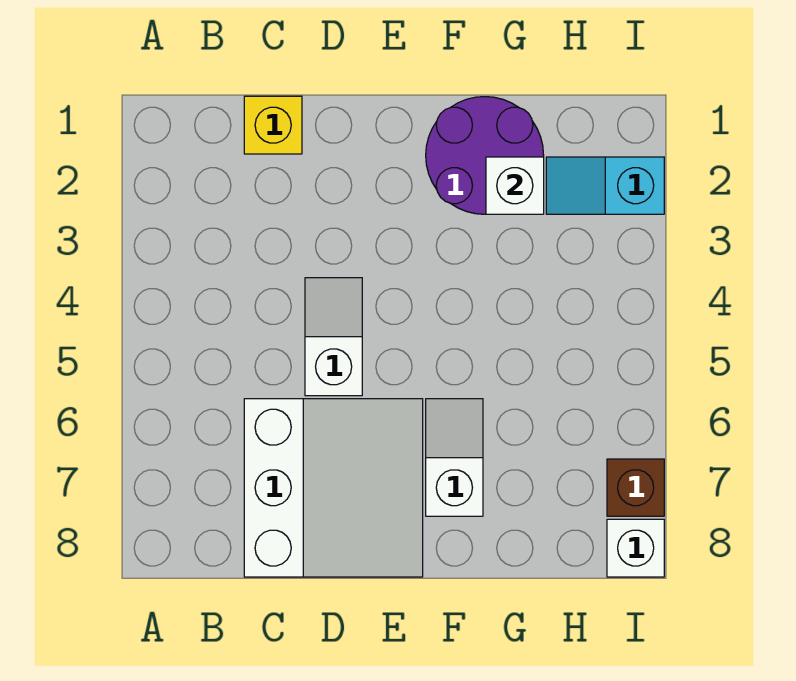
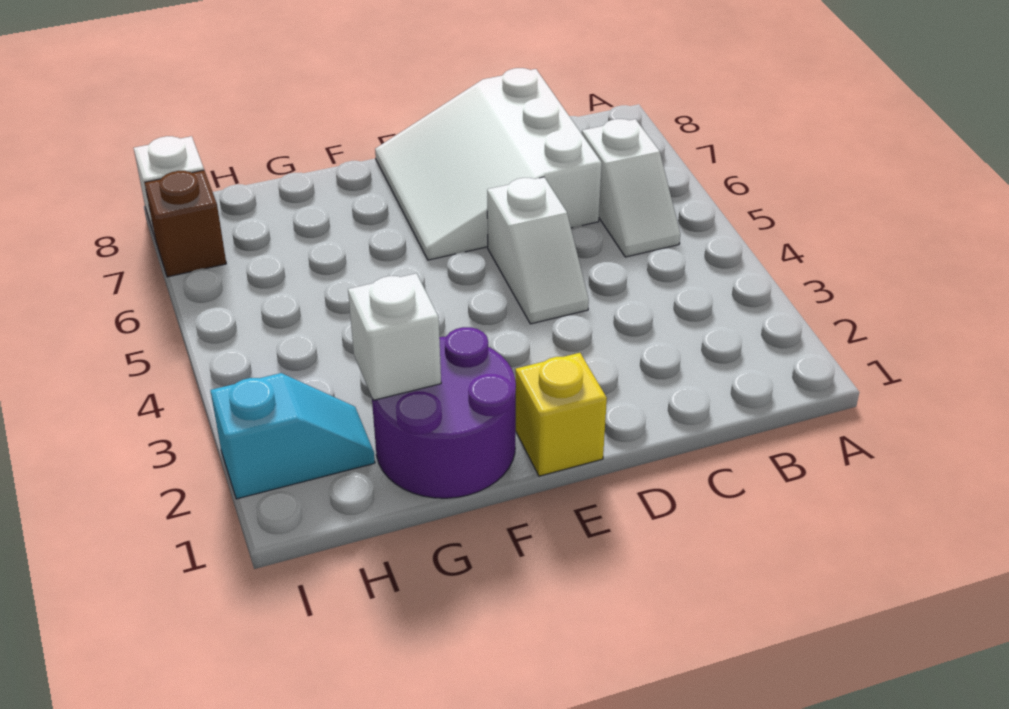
yellow 1x1 brick [244,96,302,154] -> yellow 1x1 brick moved to [515,353,607,476]
white 1x2 slope [426,399,483,516] -> white 1x2 slope moved to [582,119,680,257]

